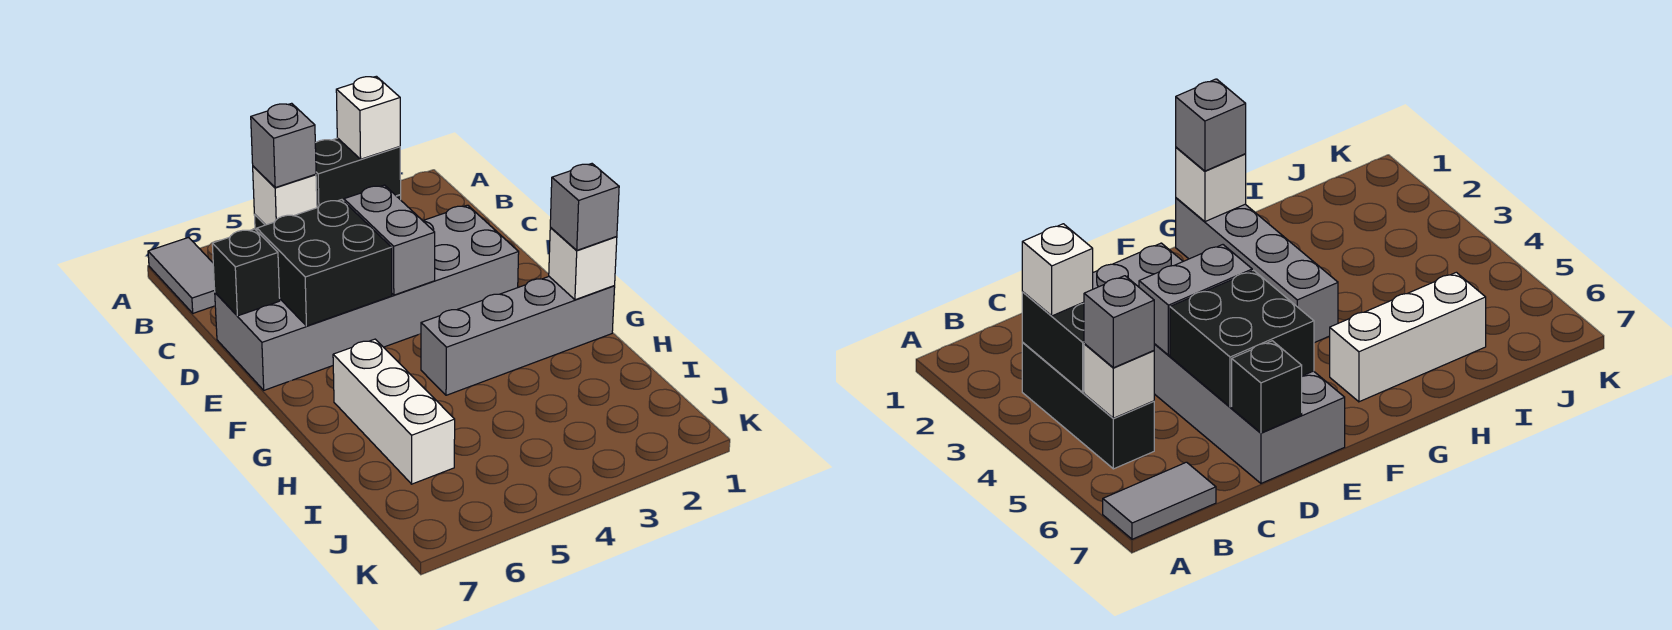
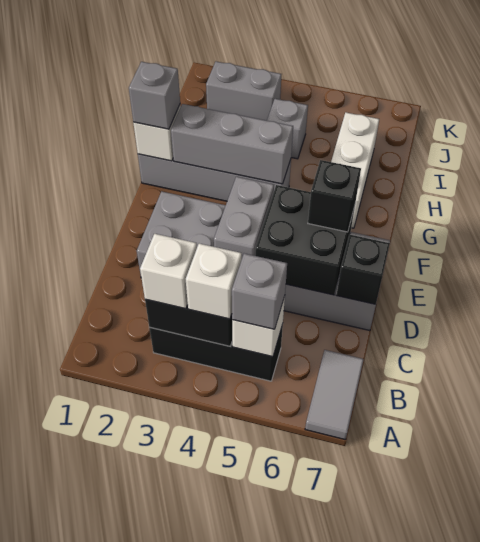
none -> white 1x1 brick [186,244,242,319]
none -> black 1x1 brick [308,160,361,232]
none -> grey 1x3 brick [171,104,293,184]
none -> grey 1x1 brick [267,99,308,159]
none -> grey 1x2 brick [206,62,281,121]

